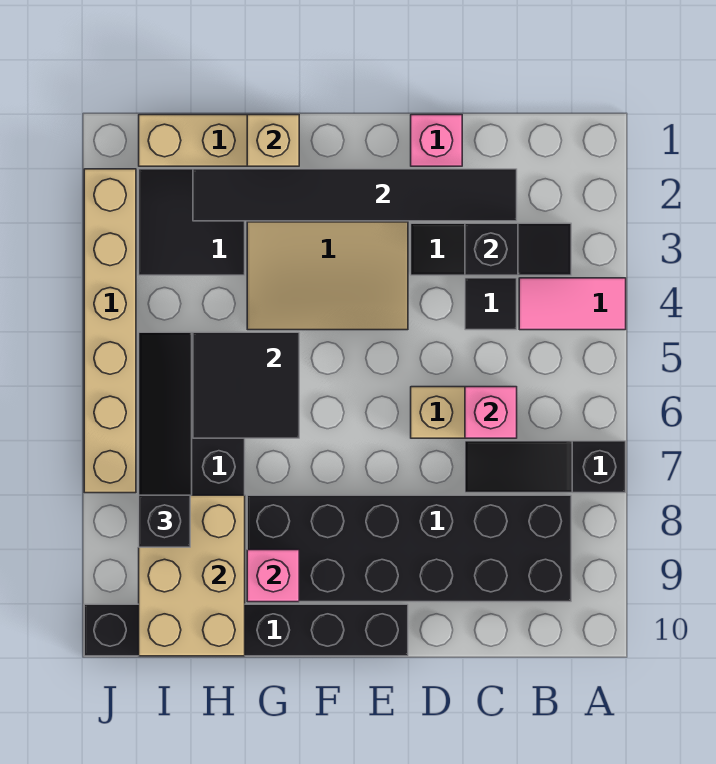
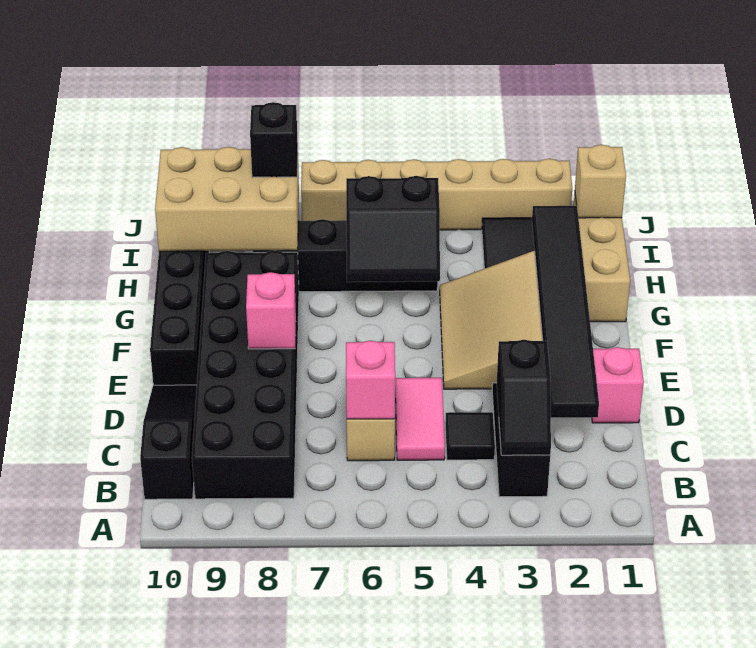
pink 1x2 tile [519,278,626,330] -> pink 1x2 tile moved to [396,378,445,460]
black 1x3 slope [465,441,626,493] -> black 1x3 slope moved to [140,385,197,499]
tan 1x1 brick [247,115,299,166] -> tan 1x1 brick moved to [575,145,626,218]
black 2x2 tile [193,332,299,438] -> black 2x2 slope [346,176,440,282]
pink 1x1 brick [247,550,299,602] -> pink 1x1 brick moved to [246,272,296,349]

